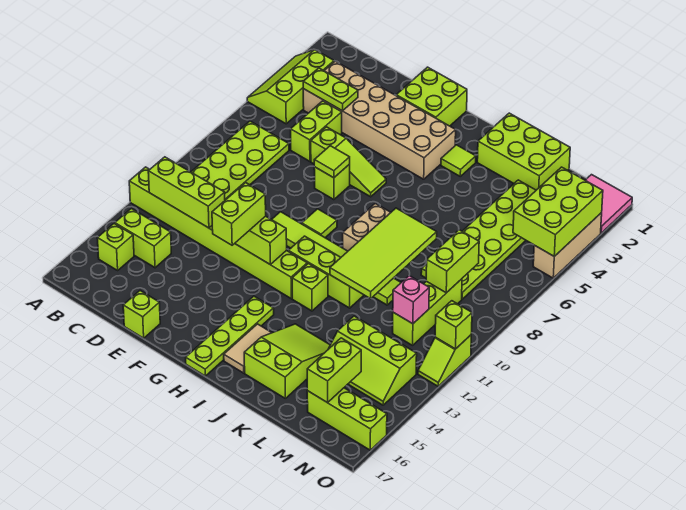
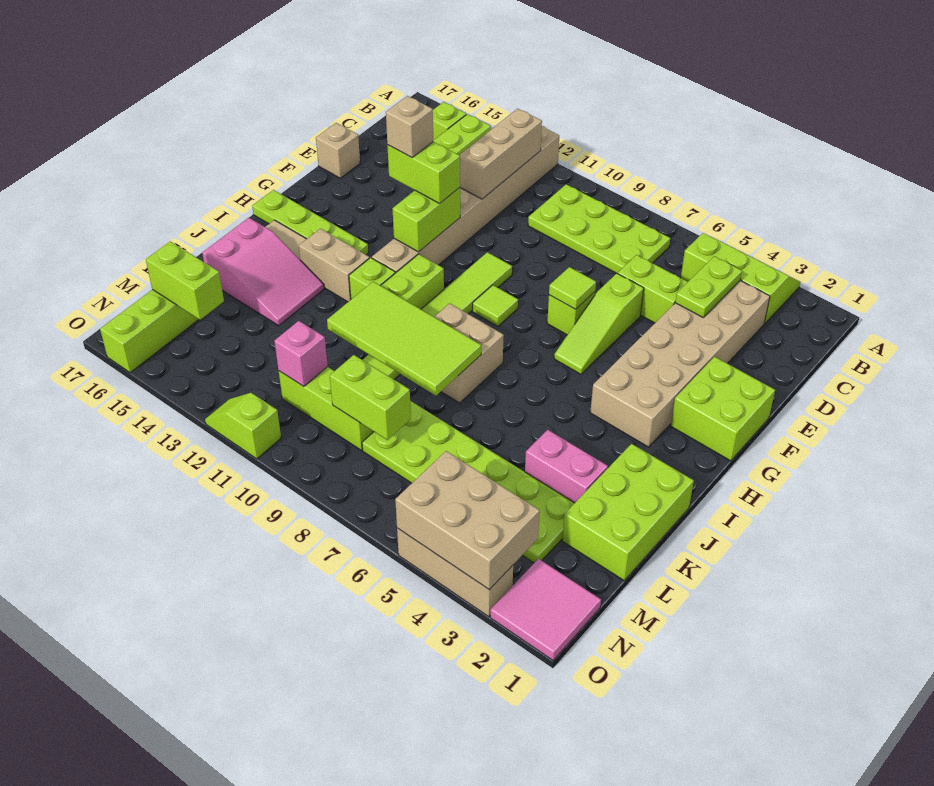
lime 1x8 brick [129,167,307,298] -> tan 1x8 brick [372,126,559,273]
lime 1x3 brick [148,157,225,228] -> tan 1x3 brick [460,109,542,199]
lime 1x1 brick [123,291,160,338] -> tan 1x1 brick [316,123,360,178]
none -> tan 1x1 brick [386,96,433,157]
lime 1x1 tile [441,145,476,176] -> none
none -> tan 1x2 brick [299,229,369,302]
lime 2x3 slope [244,324,330,398] -> pink 2x3 slope [202,218,324,325]
none -> pink 1x2 brick [525,430,608,503]
lime 2x3 slope [329,316,417,405] -> none
lime 2x3 brick [513,167,603,256] -> tan 2x3 brick [395,451,540,590]
lime 1x1 brick [435,301,472,349] -> none

